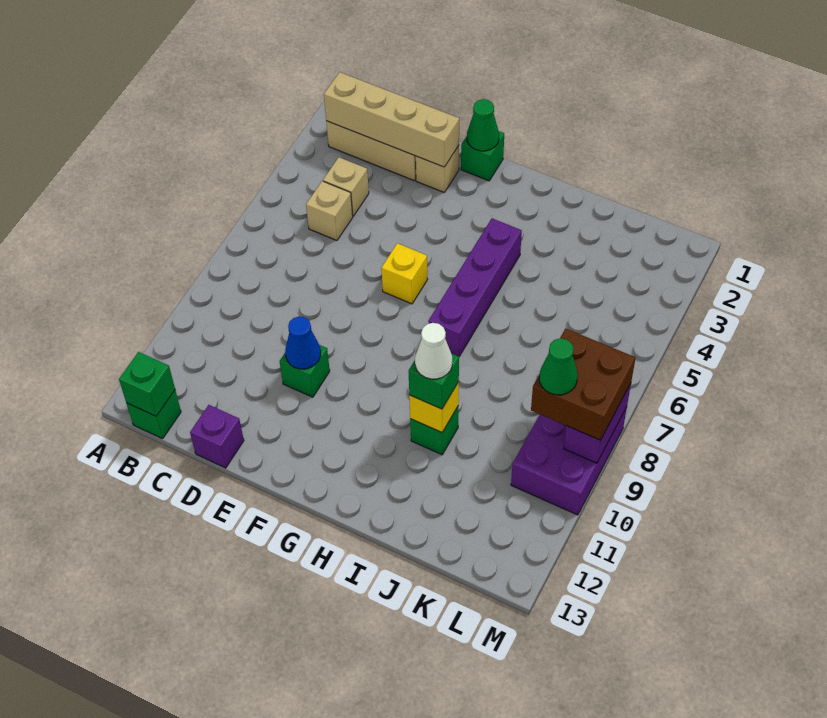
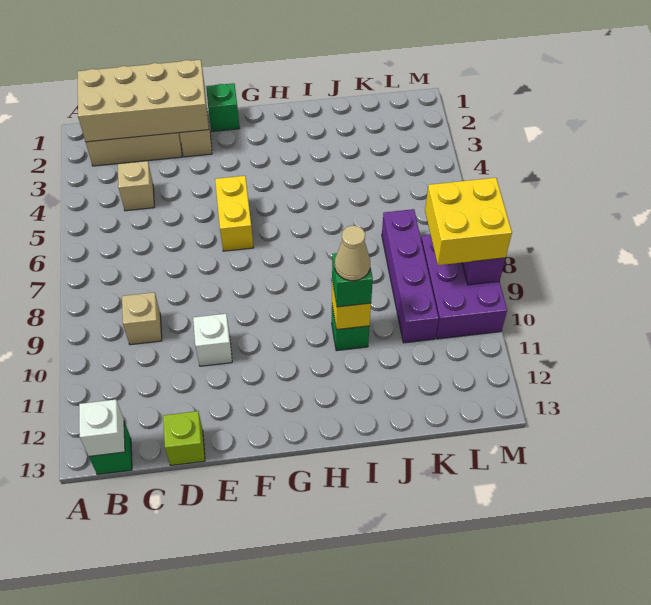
tan 1x4 brick [324,72,459,167] -> tan 2x4 brick [78,60,209,142]
green 1x1 brick [119,352,175,416] -> white 1x1 brick [79,400,125,456]
tan 1x1 brick [306,181,353,240] -> tan 1x1 brick moved to [122,292,162,345]
purple 1x1 brick [190,405,244,468] -> lime 1x1 brick [163,411,205,465]
green 1x1 brick [279,345,330,397] -> white 1x1 brick [193,314,232,366]
blue 1x1 cone [285,316,321,369] -> none
green 1x1 cone [467,99,499,151] -> none
yellow 1x1 brick [381,243,428,304] -> yellow 1x2 brick [215,176,254,251]
purple 1x4 brick [428,218,522,356] -> purple 1x4 brick moved to [382,209,439,343]
white 1x1 cone [415,323,452,379] -> tan 1x1 cone [335,226,370,281]
brown 2x2 brick [531,329,636,440] -> yellow 2x2 brick [425,178,512,265]
green 1x1 cone [539,338,578,395] -> none

